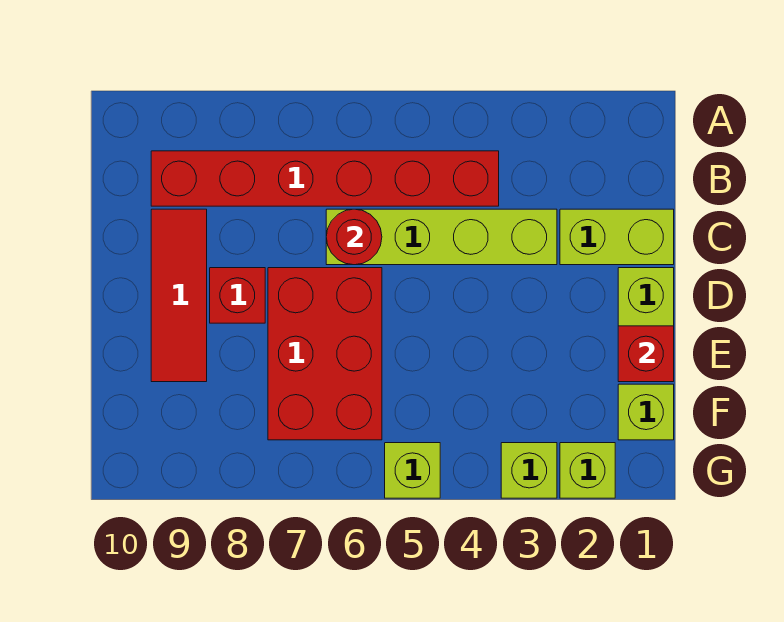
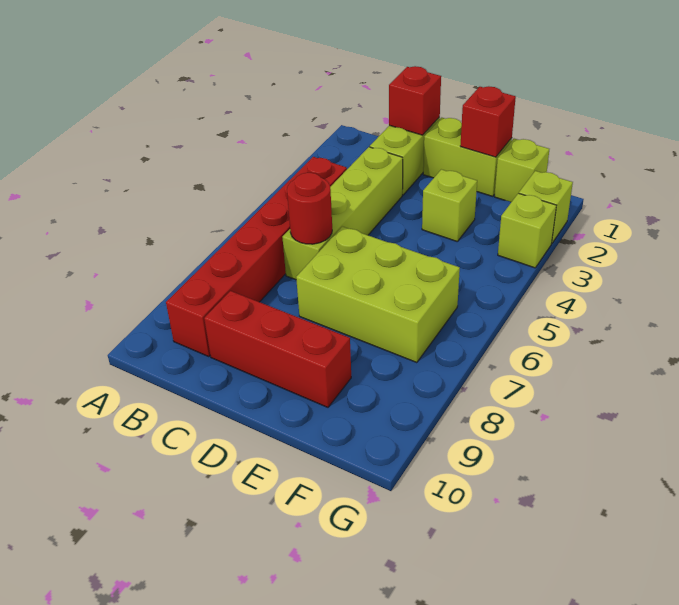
red 1x3 tile [151,209,207,382] -> red 1x3 brick [204,291,351,407]
red 2x3 brick [268,268,382,440] -> lime 2x3 brick [296,226,460,363]
red 1x1 brick [210,268,265,323] -> red 1x1 brick moved to [389,66,441,135]
lime 1x1 brick [385,443,440,498] -> lime 1x1 brick moved to [422,169,477,241]

